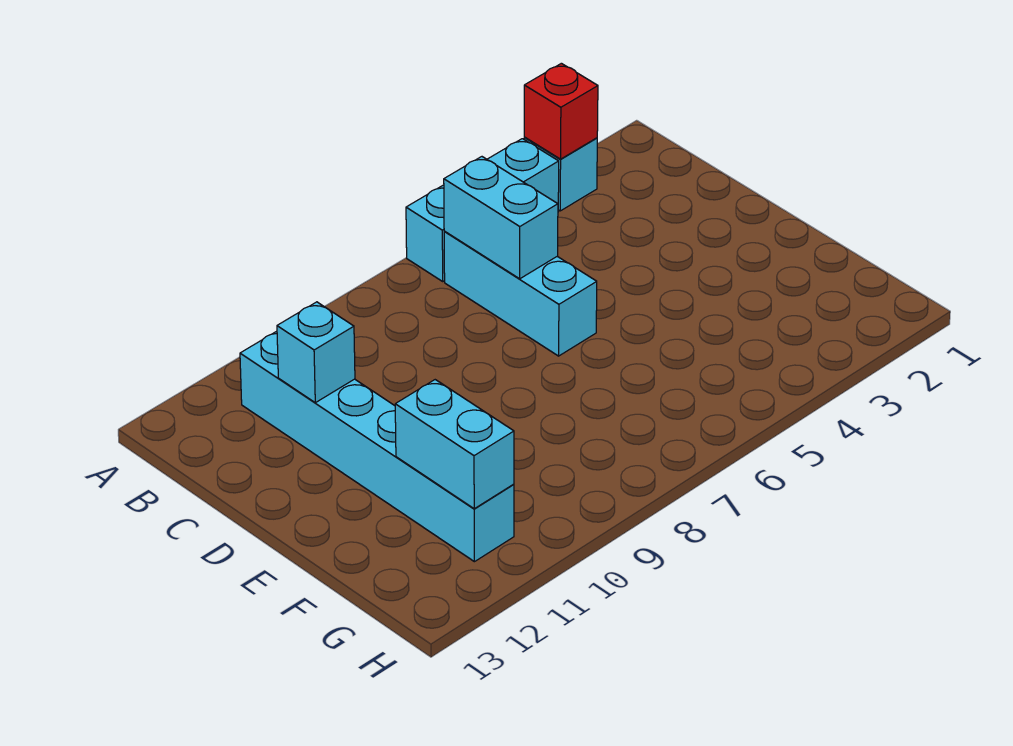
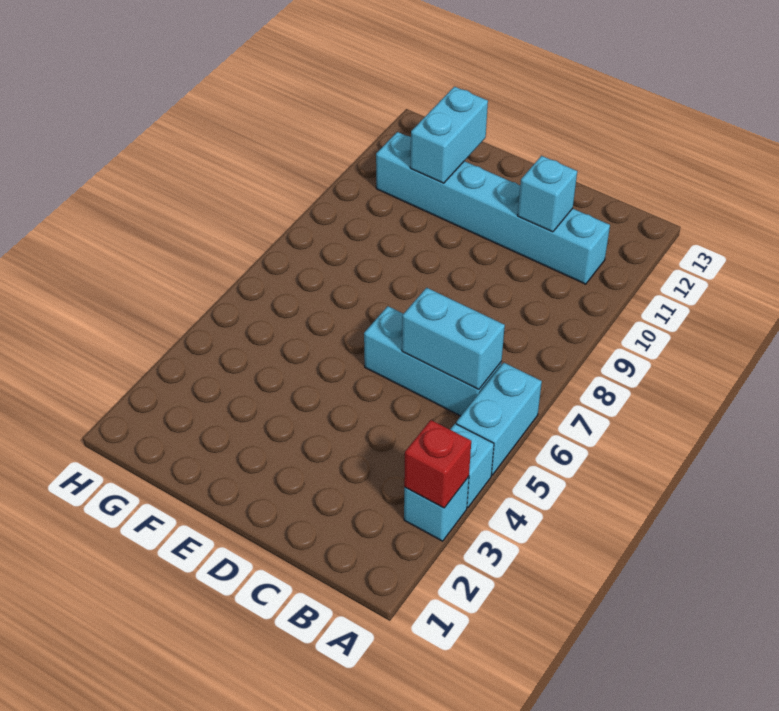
cyan 1x2 brick [395,380,514,509] -> cyan 1x2 brick turned to [410,87,488,183]

